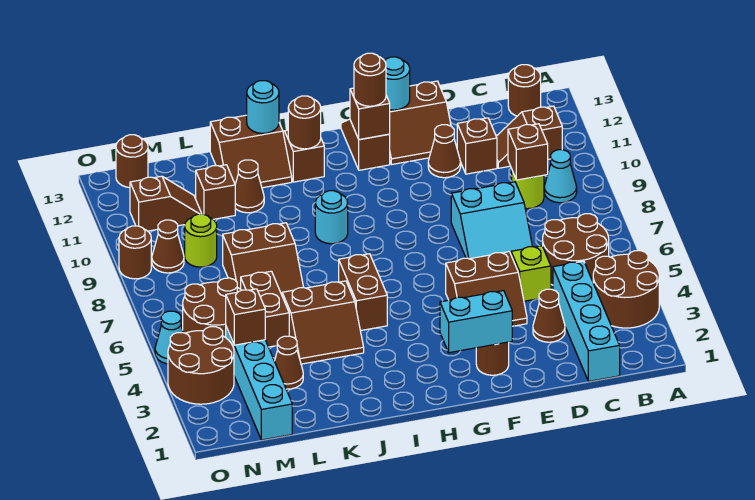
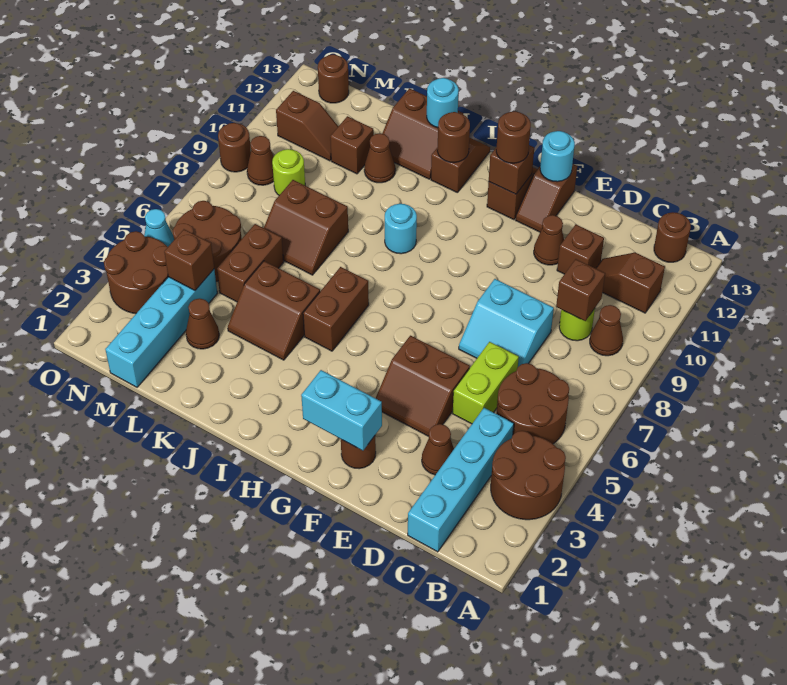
cyan 1x1 cone [544,150,577,203] -> brown 1x1 cone [590,305,623,356]
lime 1x1 brick [511,246,551,301] -> lime 1x2 brick [453,342,519,424]
brown 2x2 slope [390,81,451,164] -> brown 1x2 slope [516,164,577,232]

